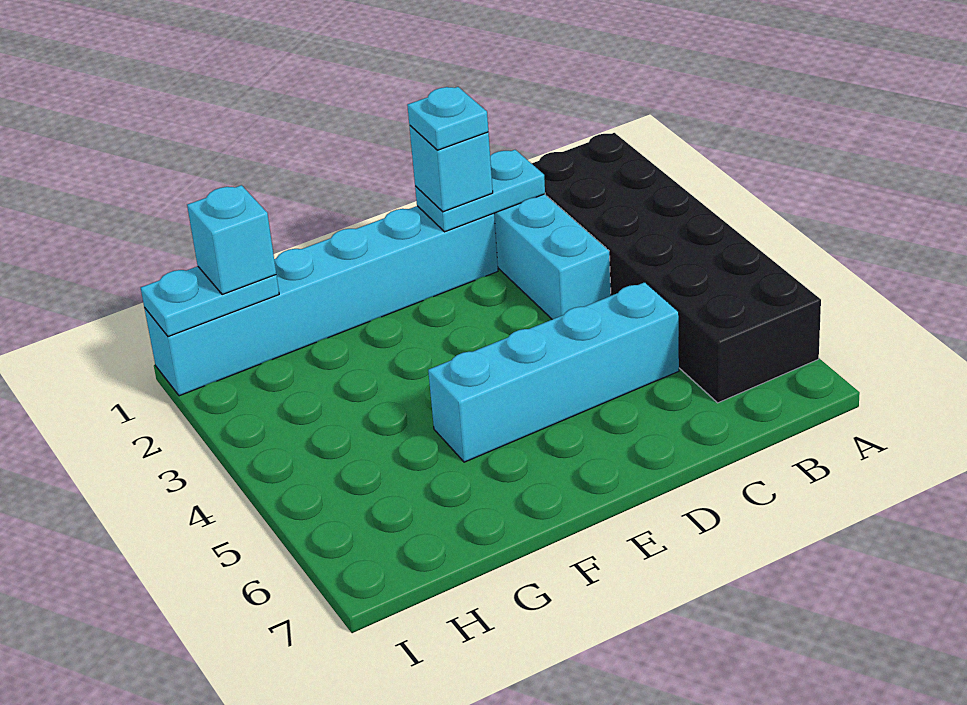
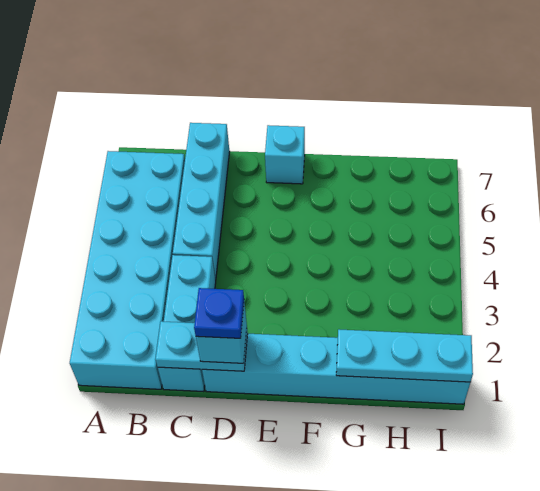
black 2x6 brick [531,133,821,403] -> cyan 2x6 brick [70,151,185,389]
cyan 1x4 brick [428,282,679,462] -> cyan 1x4 brick turned to [173,123,230,280]
cyan 1x1 plate [407,87,488,150] -> blue 1x1 plate [194,288,244,338]
cyan 1x2 plate [141,266,279,337] -> cyan 1x3 plate [336,329,473,382]
cyan 1x1 brick [187,185,276,294] -> cyan 1x1 brick moved to [265,125,305,184]

